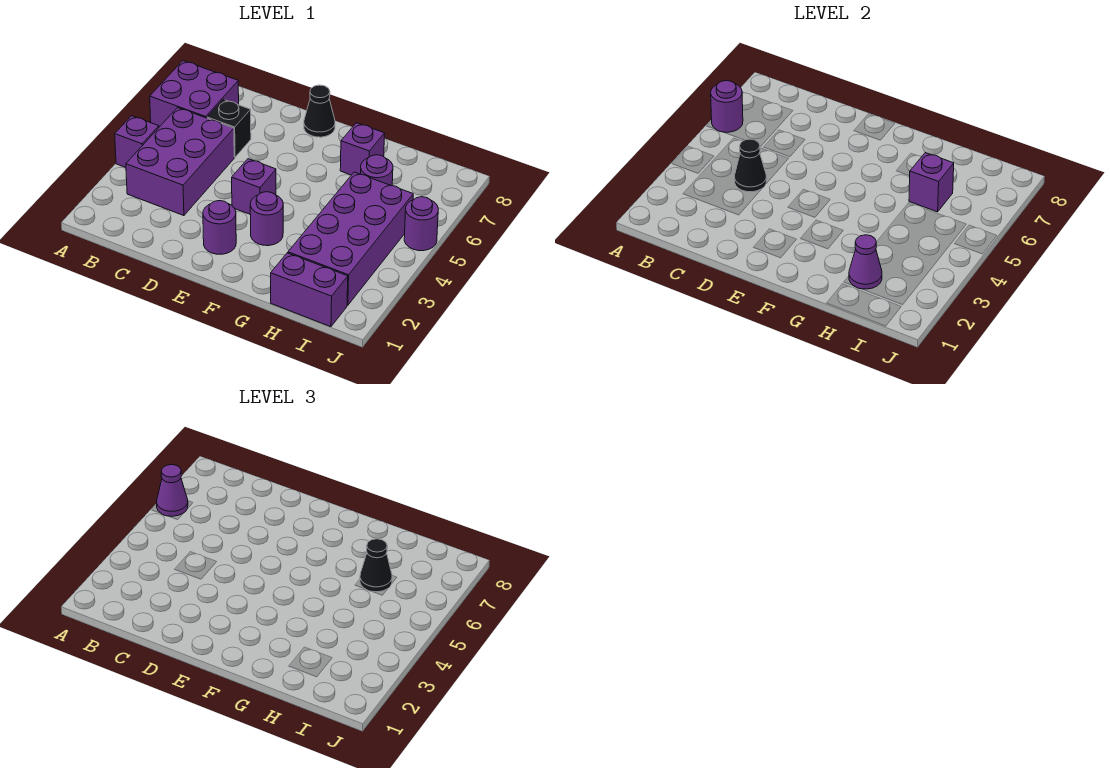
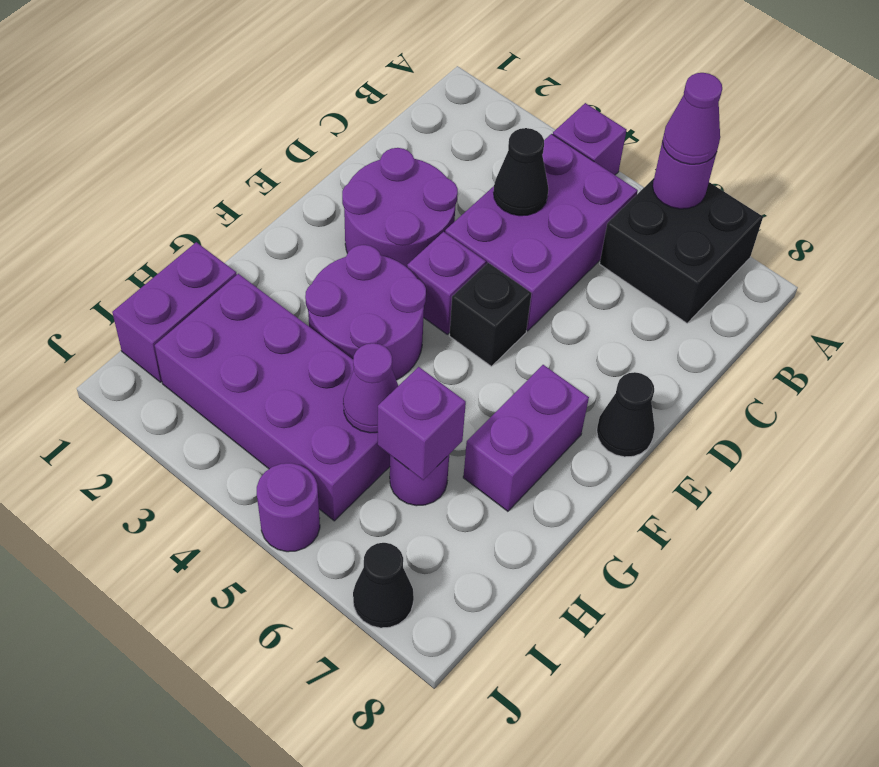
purple 2x2 brick [150,61,239,127] -> black 2x2 brick [600,178,763,323]
purple 2x3 brick [126,108,234,216] -> purple 2x3 brick turned to [445,134,638,331]
black 1x1 brick [207,99,251,157] -> black 1x1 brick moved to [450,263,531,366]
purple 1x1 round brick [203,201,236,254] -> purple 2x2 round brick [342,148,458,267]
purple 1x1 round brick [250,192,283,246] -> purple 2x2 round brick [305,245,426,380]
purple 1x1 brick [340,123,385,175] -> purple 1x2 brick [463,365,589,511]
purple 1x1 cone [849,235,882,289] -> purple 1x1 cone moved to [343,343,398,433]
black 1x1 cone [360,539,392,592] -> black 1x1 cone moved to [353,543,414,628]

